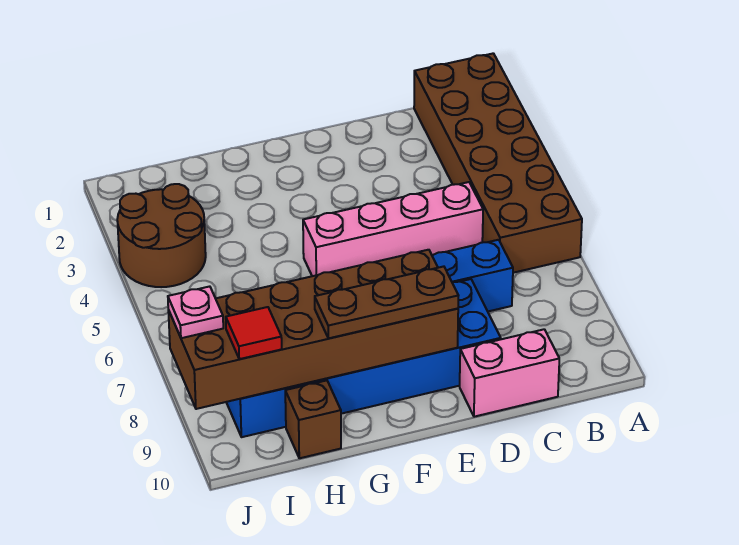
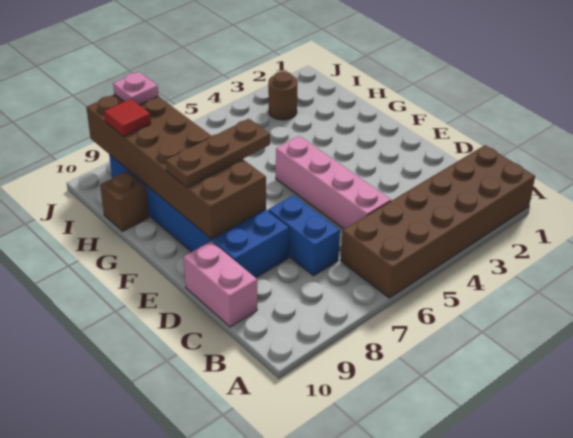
brown 1x3 plate [315,266,459,338] -> brown 1x3 plate turned to [166,119,270,187]
brown 2x2 round brick [117,184,206,287] -> brown 1x1 round brick [268,71,298,120]

